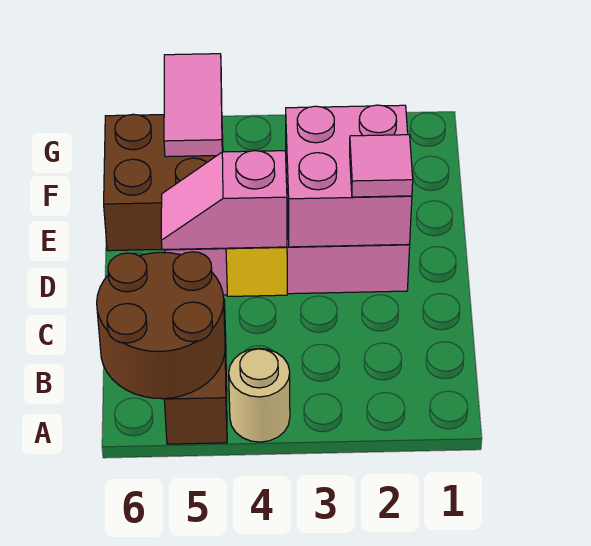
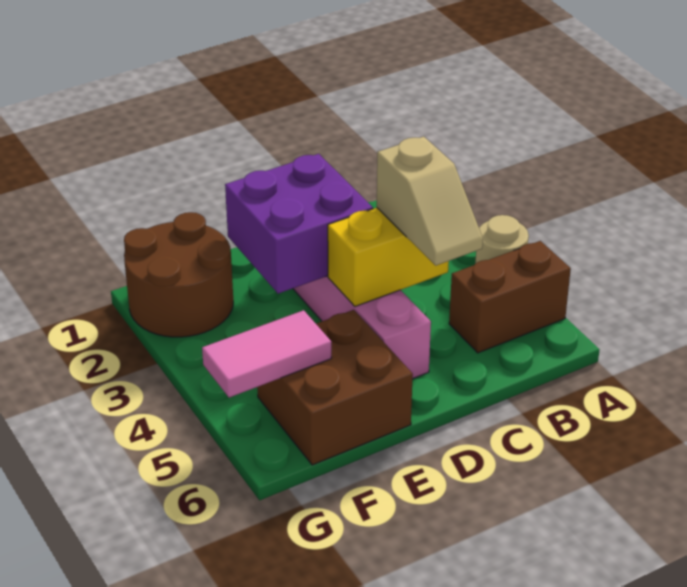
brown 2x2 round brick [97,252,225,399] -> brown 2x2 round brick moved to [124,212,233,337]
pink 1x2 slope [161,151,287,250] -> tan 1x2 slope [377,137,483,265]
pink 2x2 brick [286,105,412,247] -> purple 2x2 brick [225,154,373,294]
pink 1x1 tile [350,135,413,197] -> none

